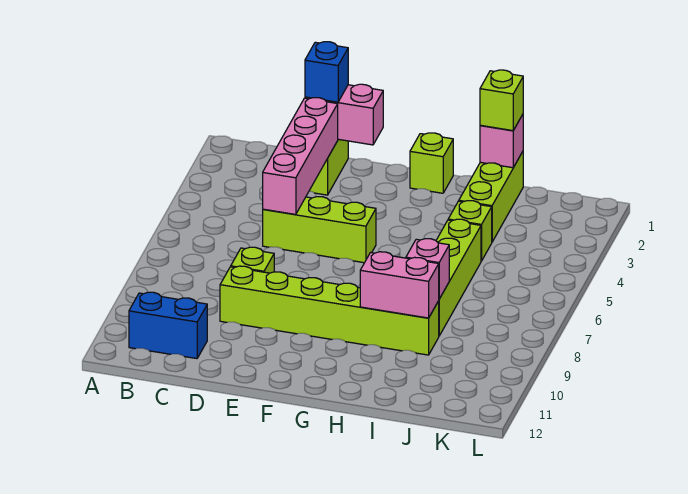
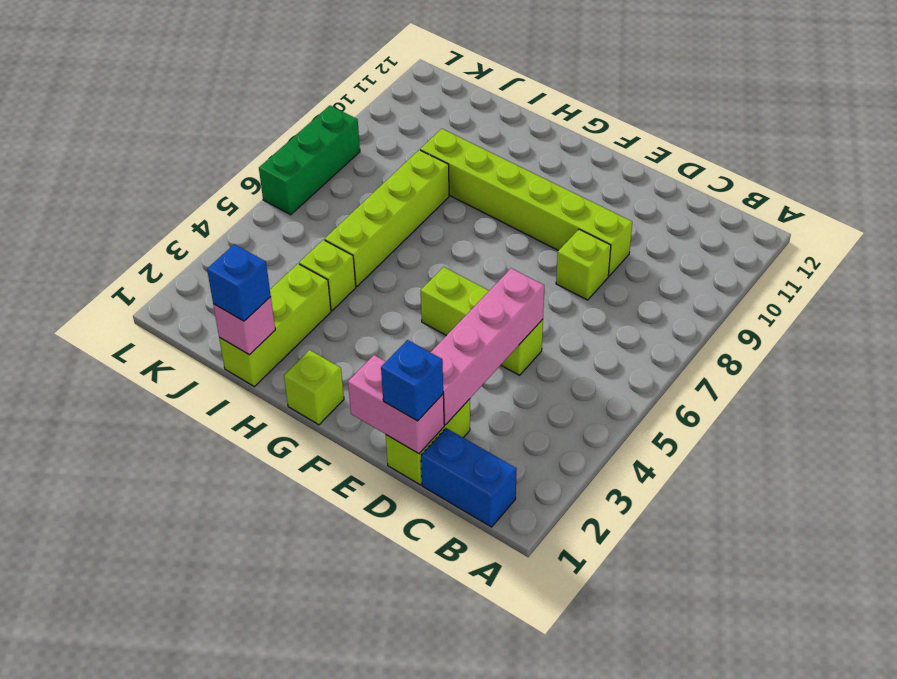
blue 1x2 brick [129,292,207,359] -> blue 1x2 brick moved to [421,428,517,527]
pink 1x2 brick [360,252,439,318] -> none
lime 1x1 brick [480,70,523,131] -> blue 1x1 brick [207,244,271,321]
pink 1x1 brick [406,239,449,299] -> none
none -> green 1x3 brick [259,106,360,215]

